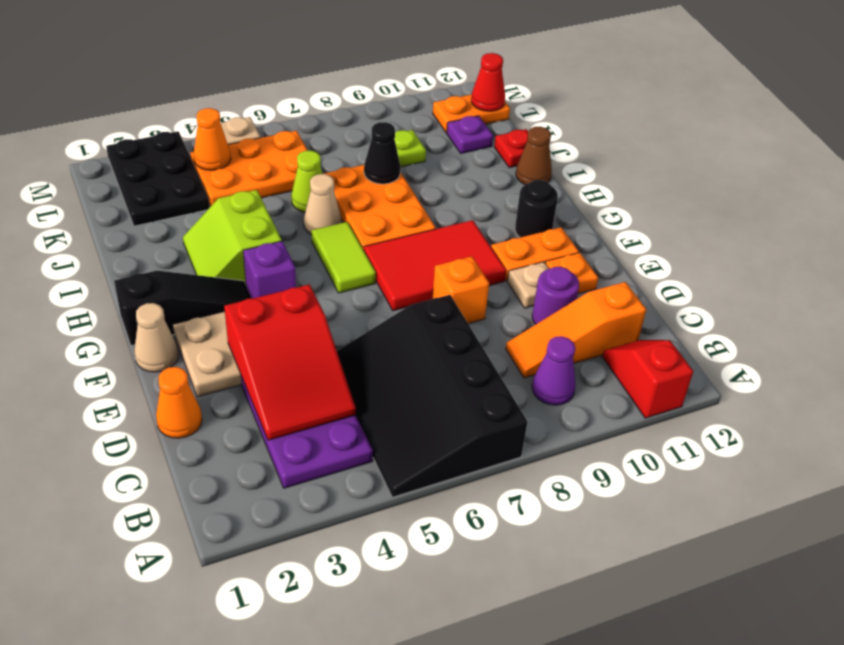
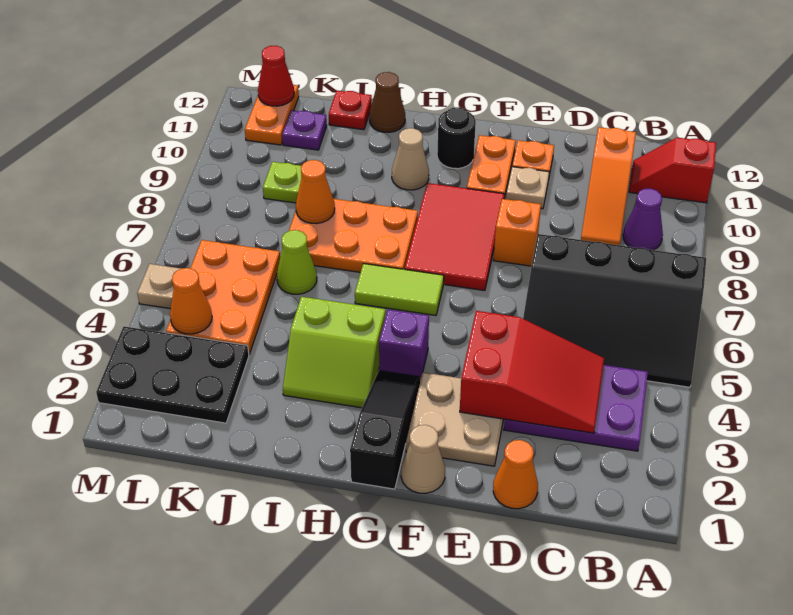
purple 1x1 round brick [532,267,579,324] -> none
tan 1x1 cone [304,174,342,235] -> tan 1x1 cone moved to [392,128,429,190]
black 1x1 cone [364,122,400,184] -> orange 1x1 cone [296,160,335,224]

